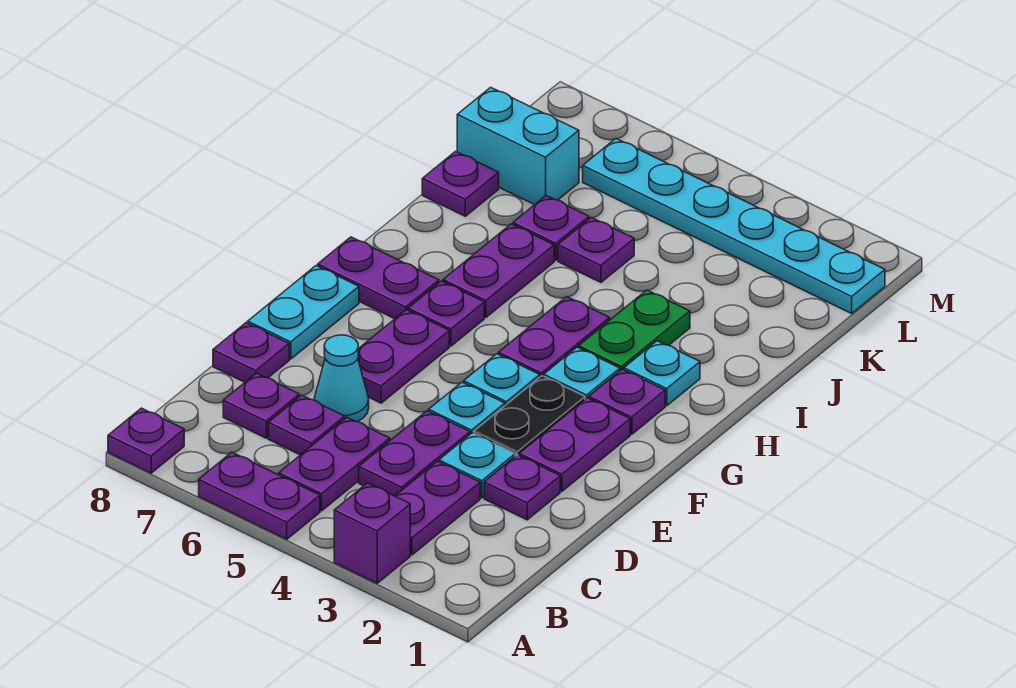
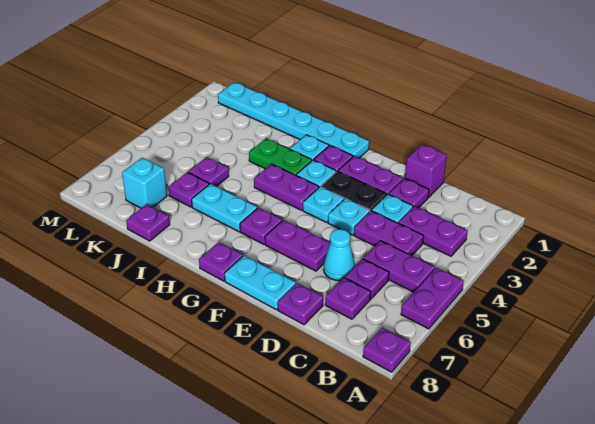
purple 1x1 brick [334,483,410,583] -> purple 1x1 brick moved to [405,144,447,197]
purple 1x2 plate [318,237,439,319] -> purple 1x1 plate [199,242,243,281]
purple 1x2 plate [443,224,554,317] -> cyan 1x2 plate [192,184,257,232]
cyan 1x2 brick [457,87,579,205] -> cyan 1x1 brick [122,158,167,208]
cyan 1x6 plate [583,139,885,314] -> cyan 1x6 plate turned to [218,82,369,158]

